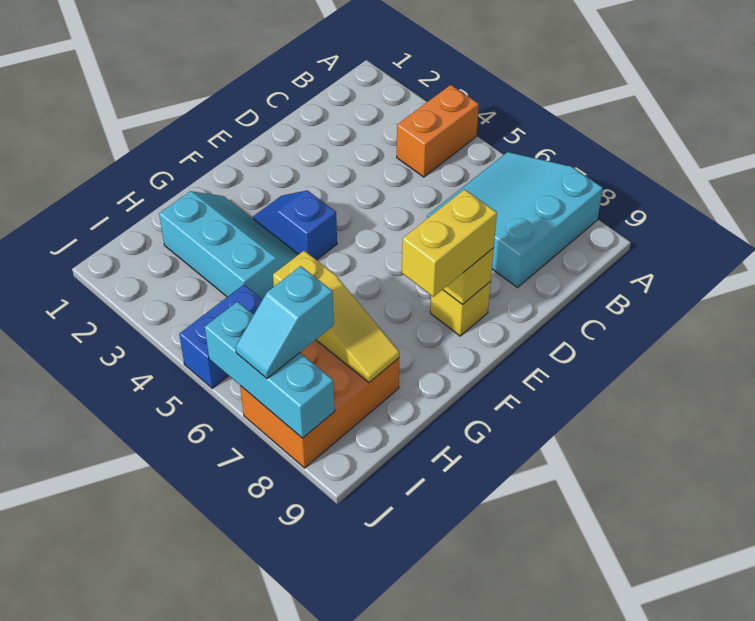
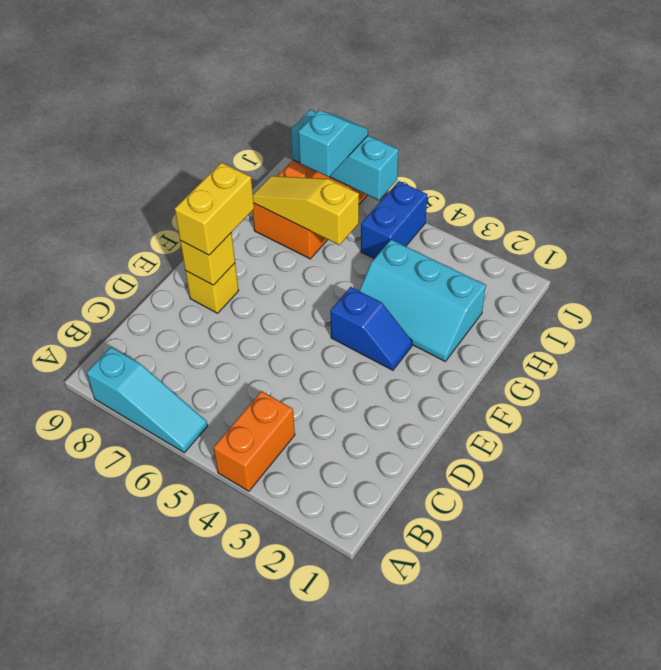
cyan 3x3 slope [427,152,603,287] -> cyan 1x3 slope [87,347,208,453]

